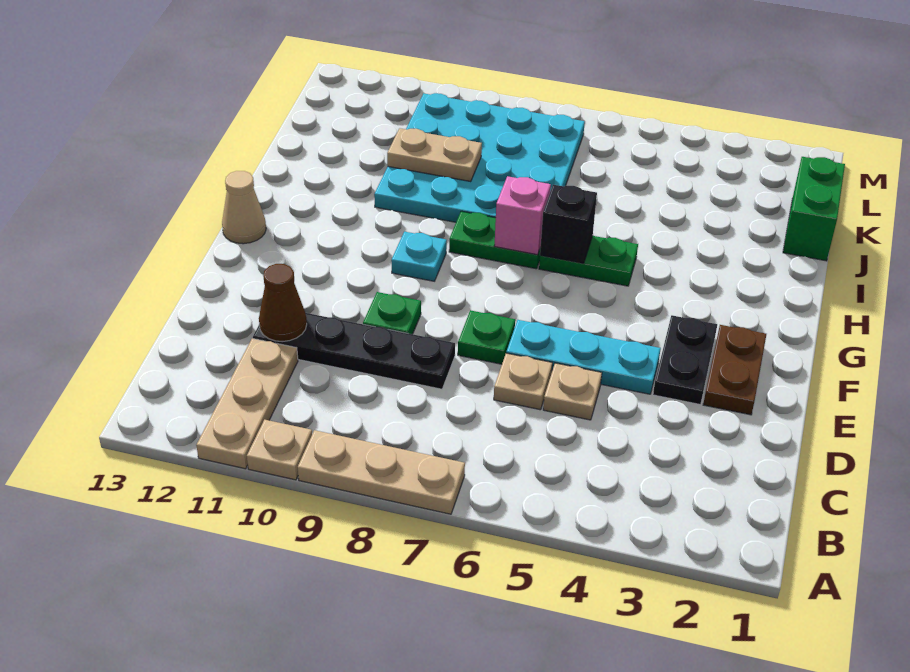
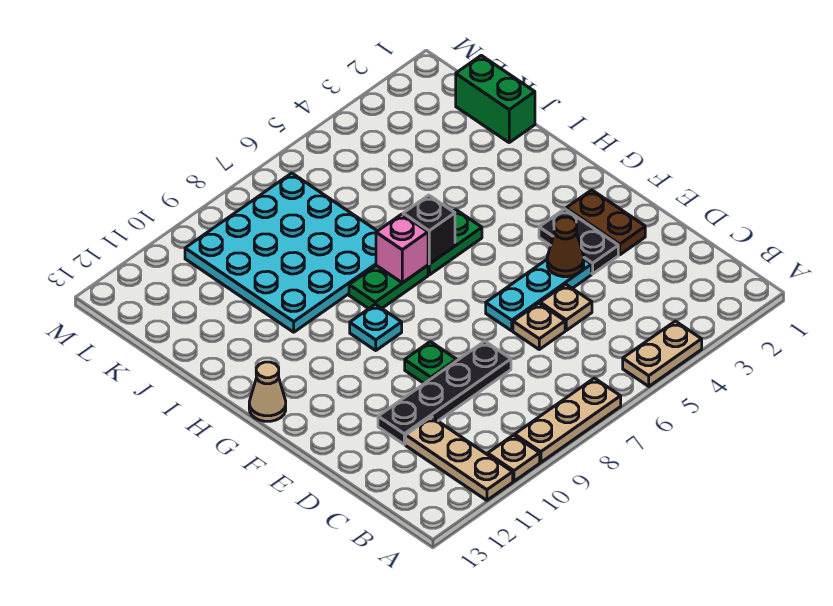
brown 1x1 cone [259,264,307,342] -> brown 1x1 cone moved to [547,217,584,277]
green 1x1 plate [458,310,515,364] -> none
tan 1x2 plate [387,128,482,181] -> tan 1x2 plate moved to [623,321,702,386]

